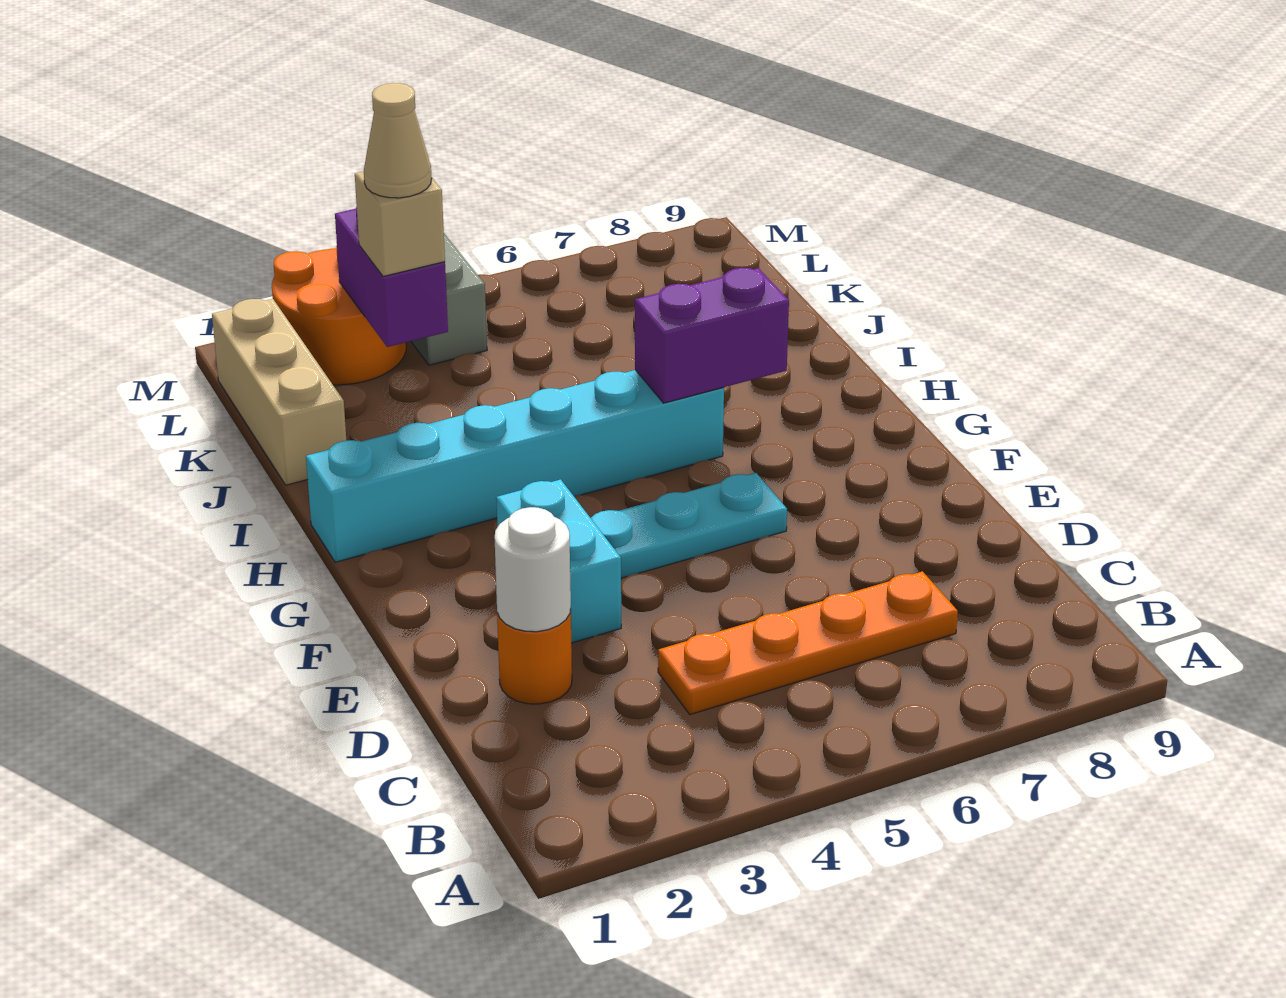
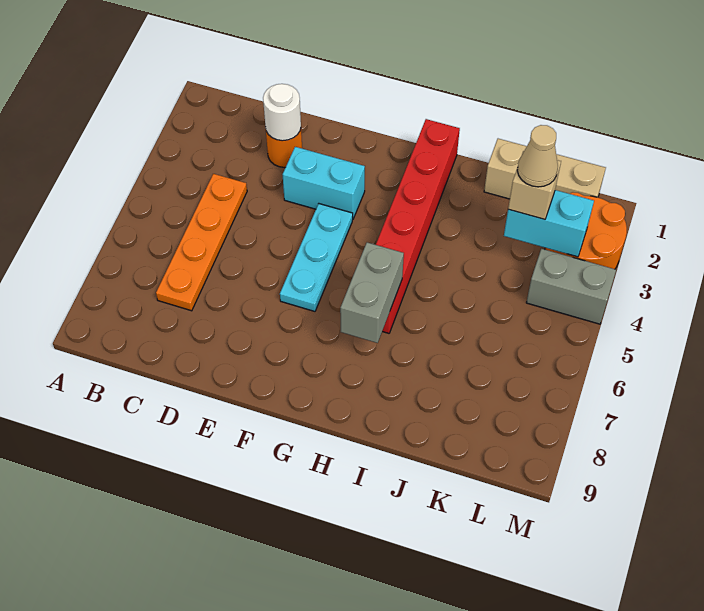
cyan 1x6 brick [306,370,724,562] -> red 1x6 brick [376,119,460,333]
purple 1x2 brick [635,268,789,403] -> grey 1x2 brick [340,242,404,343]
purple 1x2 brick [335,207,448,347] -> cyan 1x2 brick [504,190,594,257]

